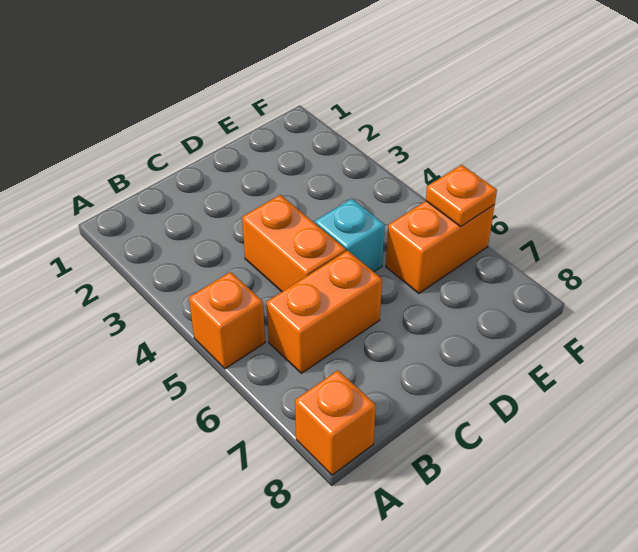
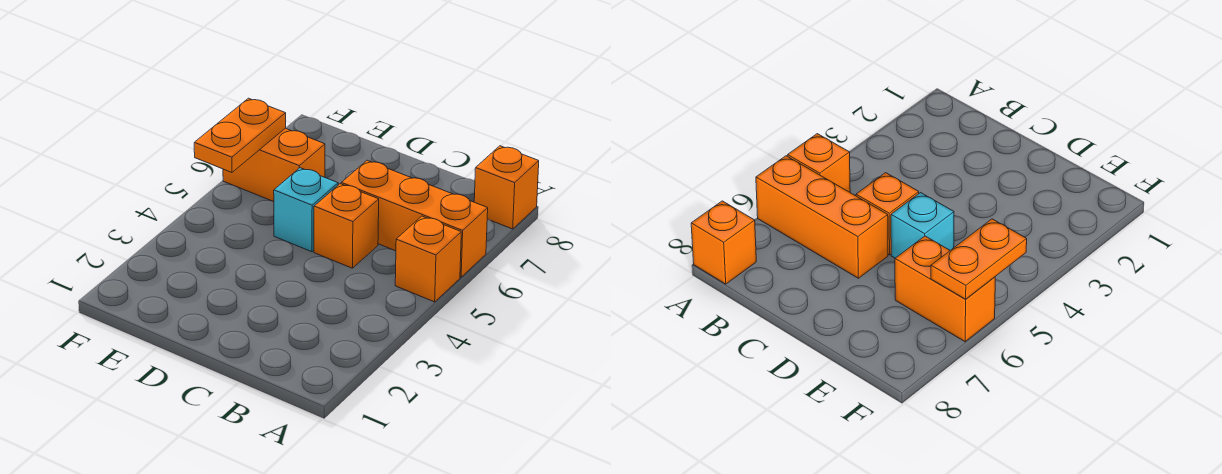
orange 1x2 brick [267,250,382,373] -> orange 1x3 brick [341,160,488,277]
orange 1x2 brick [242,195,346,291] -> orange 1x1 brick [314,184,379,268]
orange 1x1 plate [426,165,497,227] -> orange 1x2 plate [194,98,286,172]

